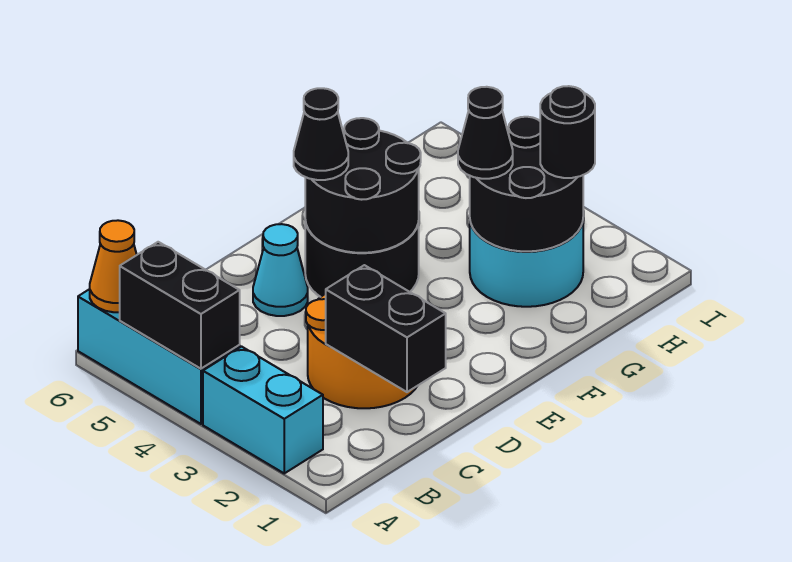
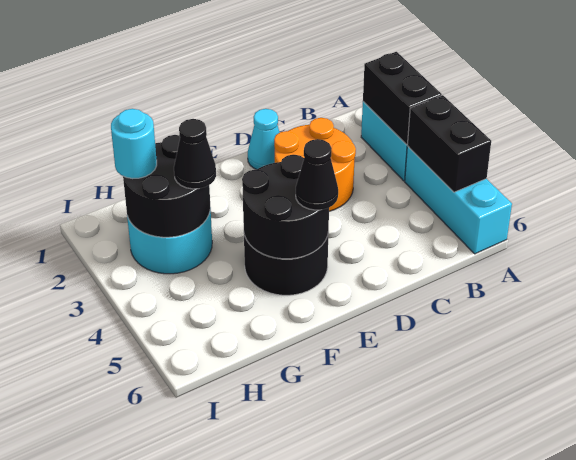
orange 1x1 cone [90,220,137,312] -> none
black 1x2 brick [326,265,446,392] -> black 1x2 brick moved to [363,52,442,144]
cyan 1x1 cone [253,224,308,316] -> cyan 1x1 cone moved to [248,109,280,170]
black 1x1 round brick [540,86,595,178] -> cyan 1x1 round brick [111,109,157,179]

